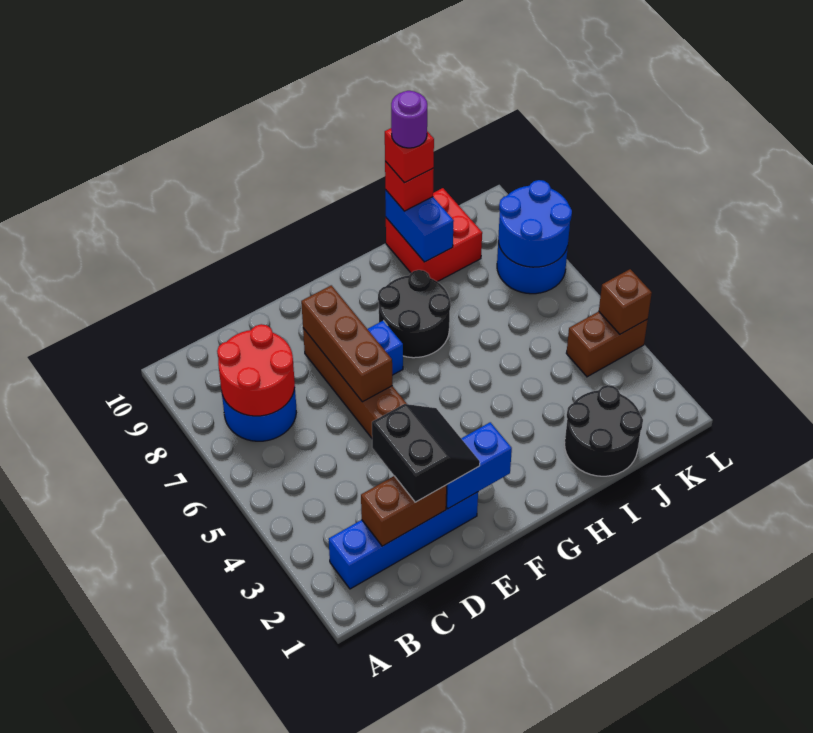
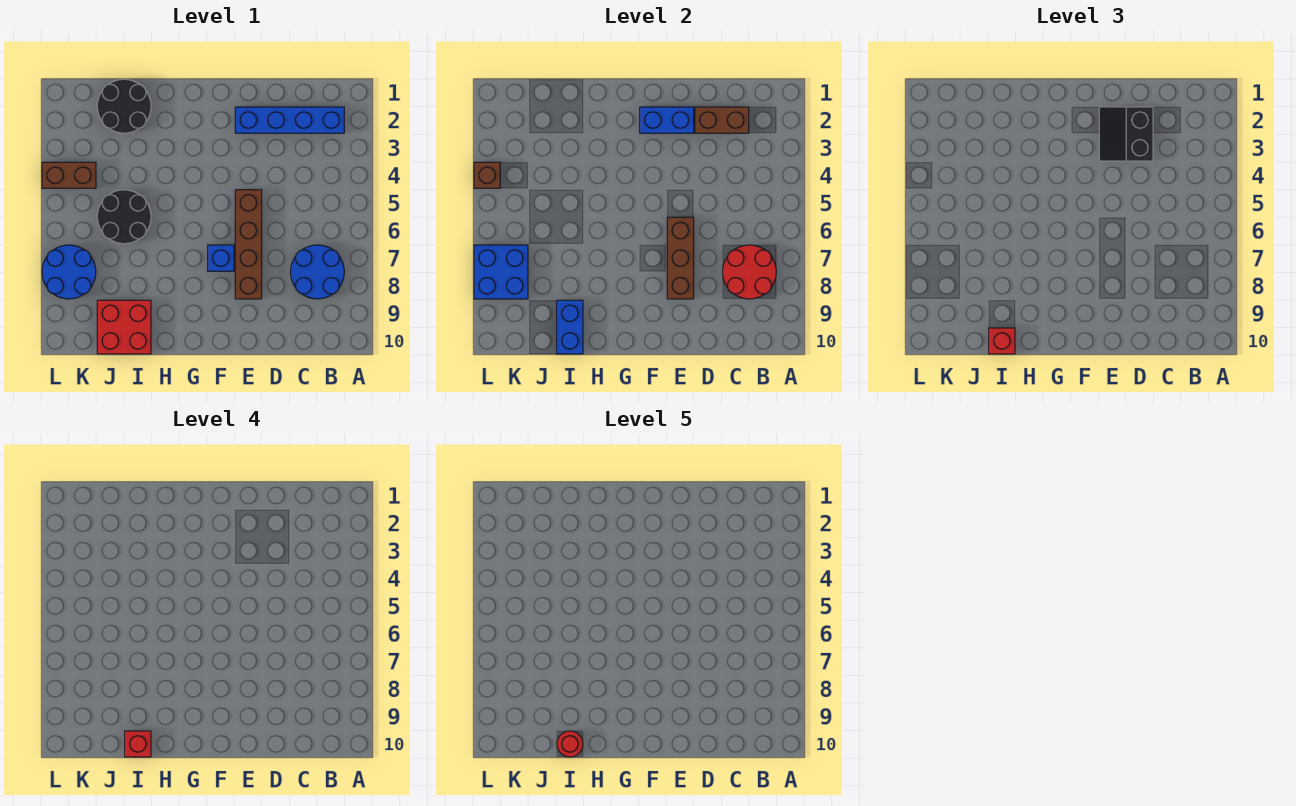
black 2x2 round brick [378,270,451,358] -> black 2x2 round brick moved to [97,190,151,244]
purple 1x1 round brick [391,91,427,148] -> red 1x1 round brick [557,731,583,757]
blue 2x2 round brick [498,180,572,267] -> blue 2x2 brick [474,245,528,299]

